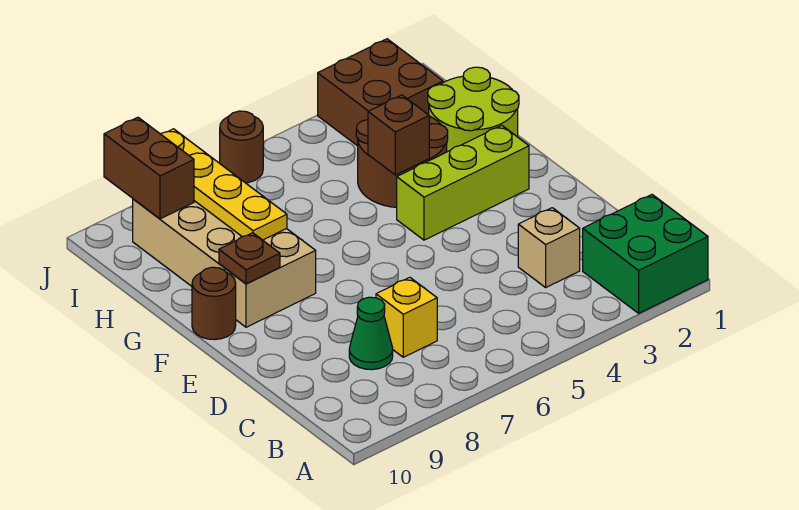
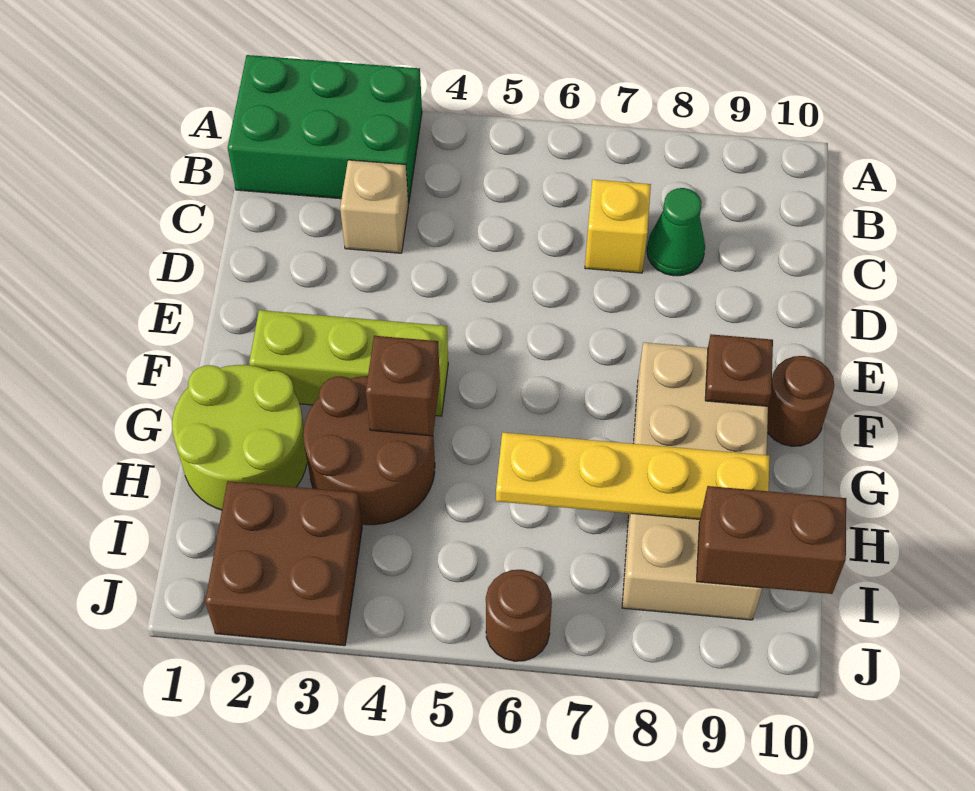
green 2x2 brick [583,195,708,313] -> green 2x3 brick [228,55,422,204]
yellow 1x4 plate [161,129,287,240] -> yellow 1x4 plate turned to [496,433,770,519]
brown 1x2 brick [104,117,194,219] -> brown 1x2 brick turned to [697,486,846,594]

